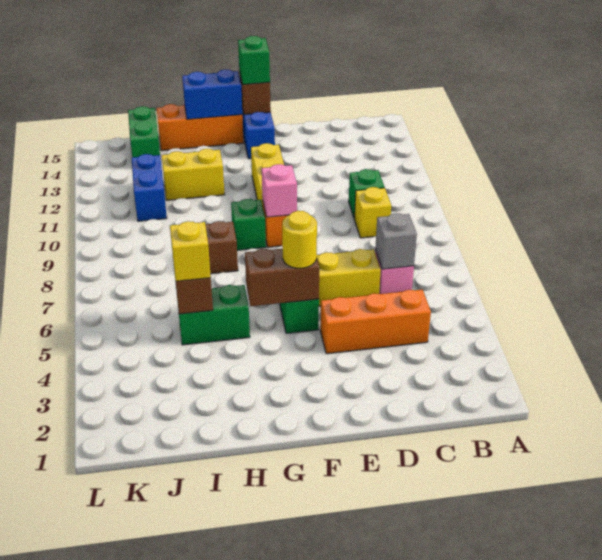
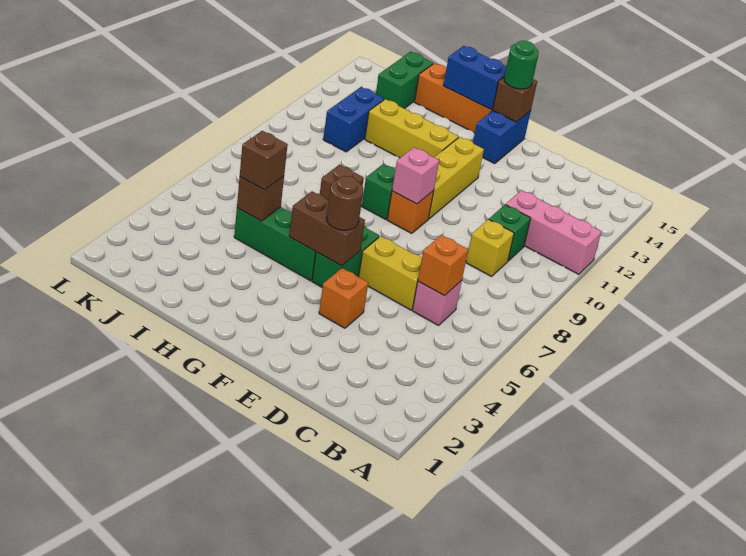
none -> pink 1x3 brick [506,190,601,274]
orange 1x3 brick [320,290,431,354] -> orange 1x1 brick [319,268,368,328]
grey 1x1 brick [375,213,417,269] -> orange 1x1 brick [418,235,468,296]
yellow 1x1 round brick [282,211,317,268] -> brown 1x1 round brick [327,176,364,230]
green 1x1 brick [238,36,270,85] -> green 1x1 round brick [504,41,539,89]
green 1x2 brick [178,285,250,345] -> green 1x3 brick [234,207,316,281]
yellow 1x2 brick [162,149,225,200] -> yellow 1x3 brick [365,99,458,158]
yellow 1x1 brick [170,221,211,281] -> brown 1x1 brick [240,131,288,190]

